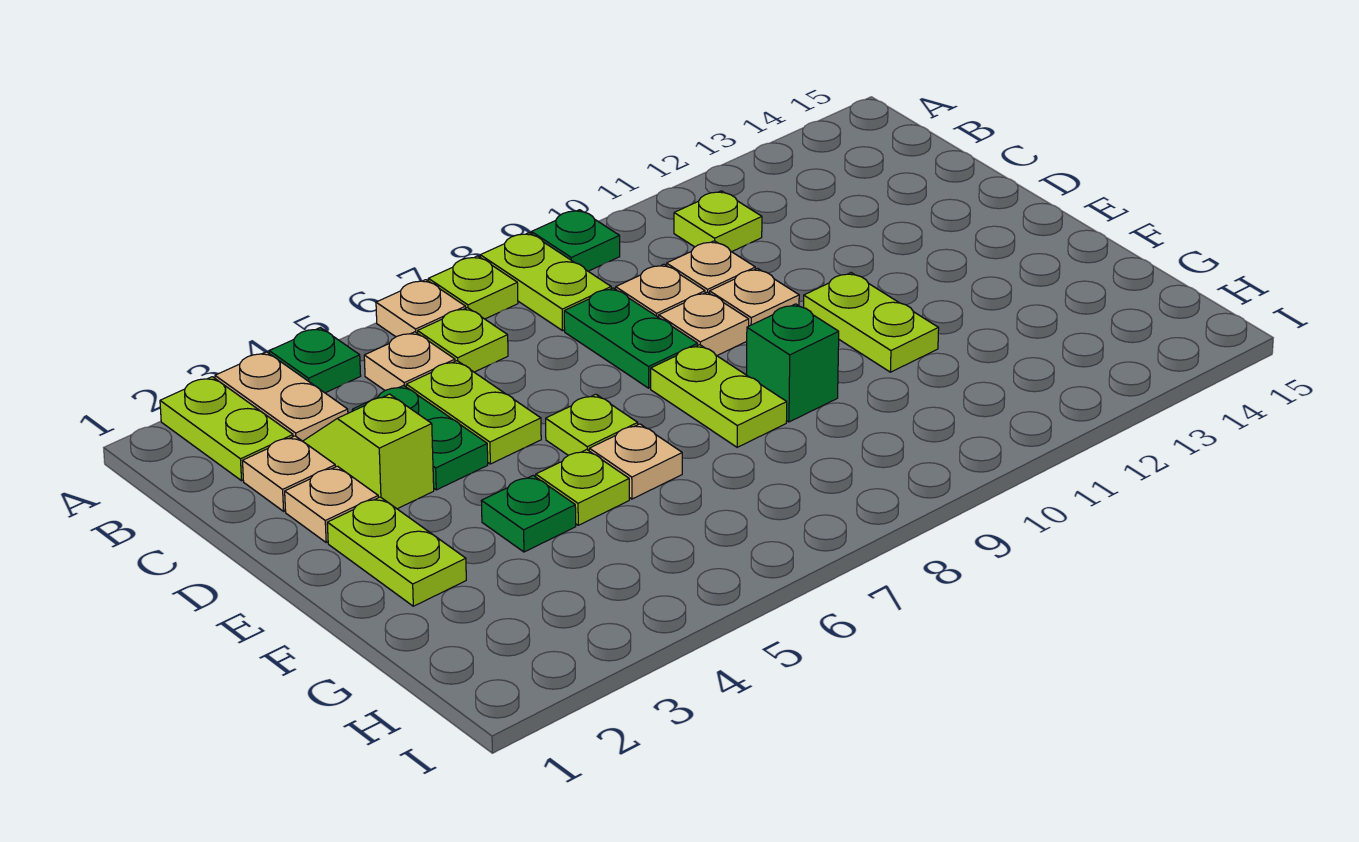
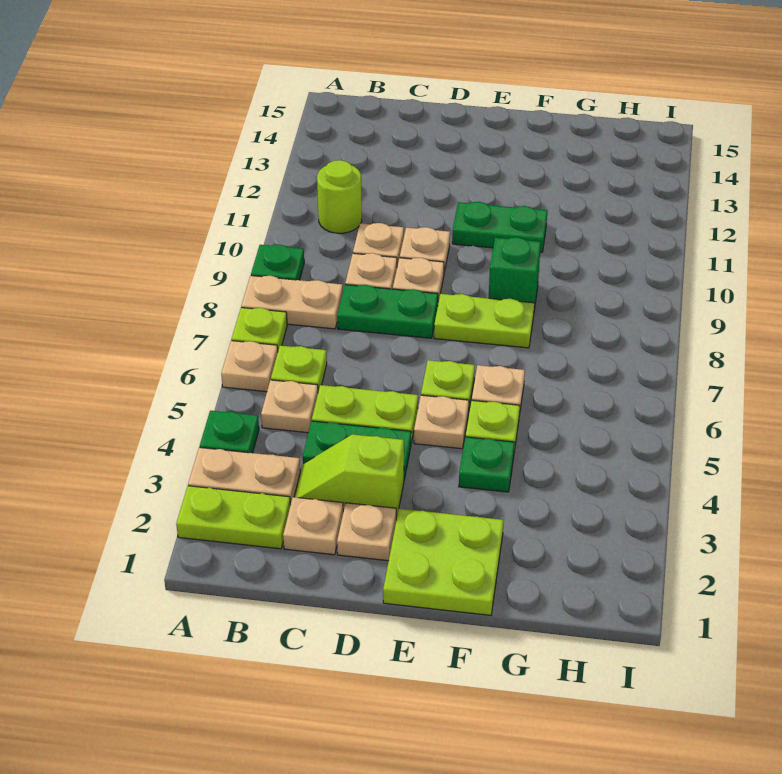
lime 1x2 plate [480,233,611,331] -> tan 1x2 plate [241,276,343,329]
lime 1x1 plate [674,191,762,252] -> lime 1x1 round brick [317,160,362,233]
lime 1x2 plate [327,497,466,606] -> lime 2x2 plate [383,509,504,615]
none -> tan 1x1 plate [414,395,469,449]
lime 1x2 plate [804,273,939,372] -> green 1x2 plate [452,202,547,252]

